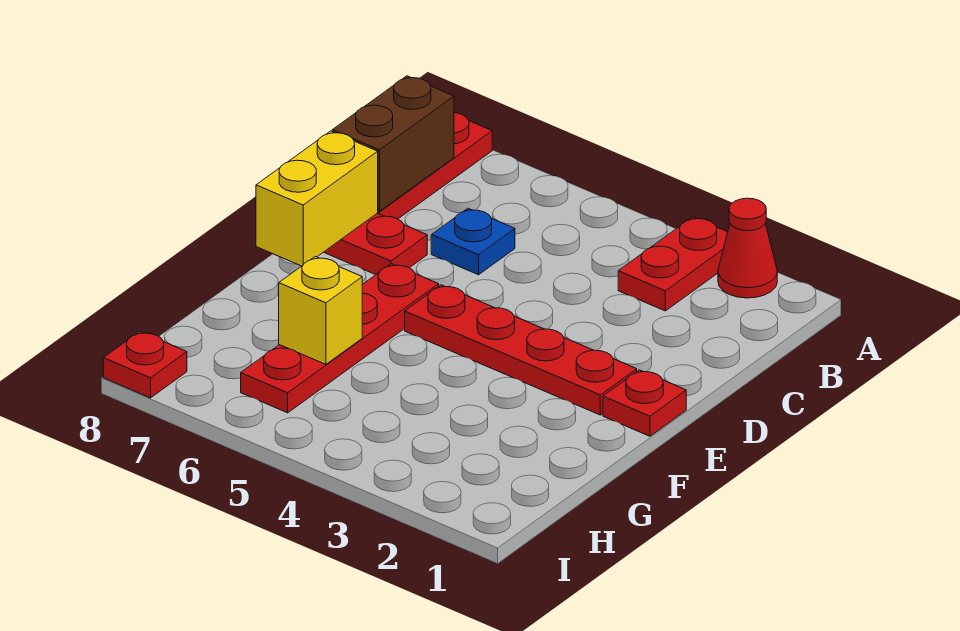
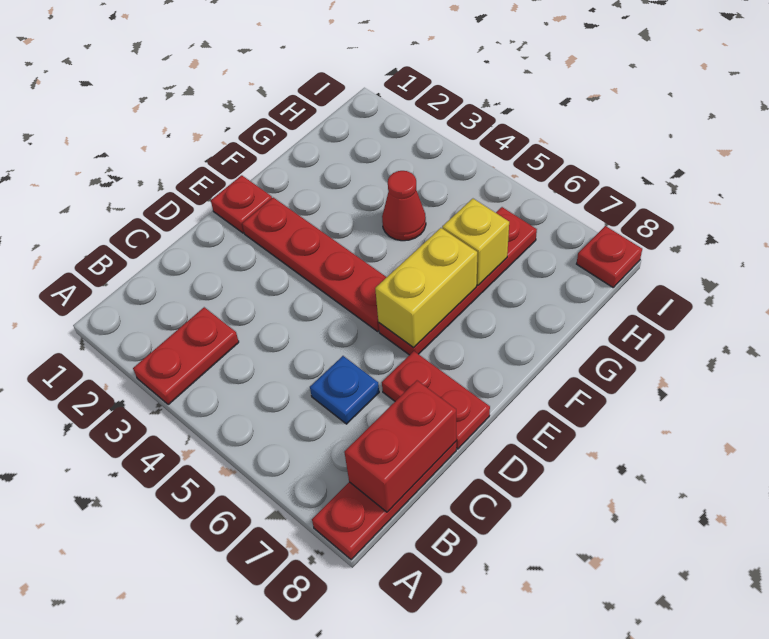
red 1x1 cone [718,198,777,298] -> red 1x1 cone moved to [382,171,426,241]
brown 1x2 brick [332,76,454,211] -> red 1x2 brick [344,381,456,512]
yellow 1x2 brick [256,131,378,266] -> yellow 1x2 brick moved to [375,228,477,348]

